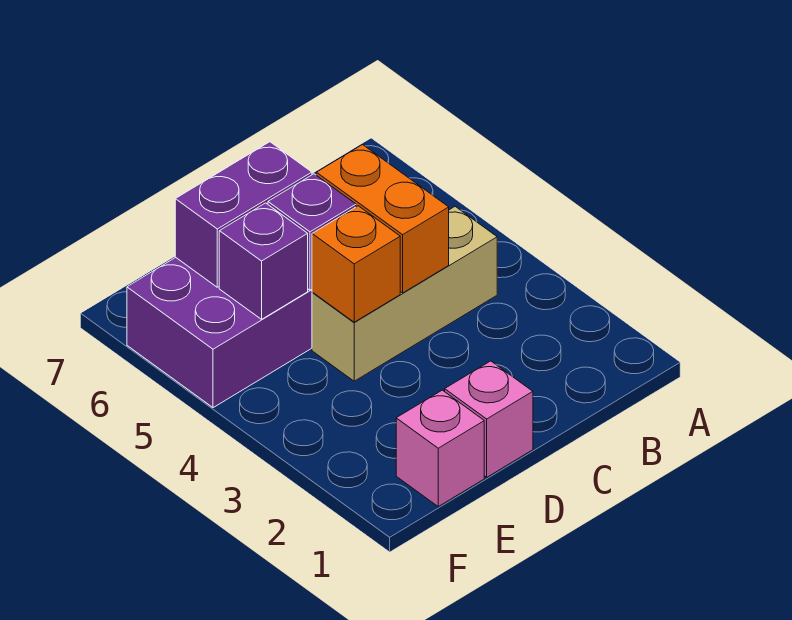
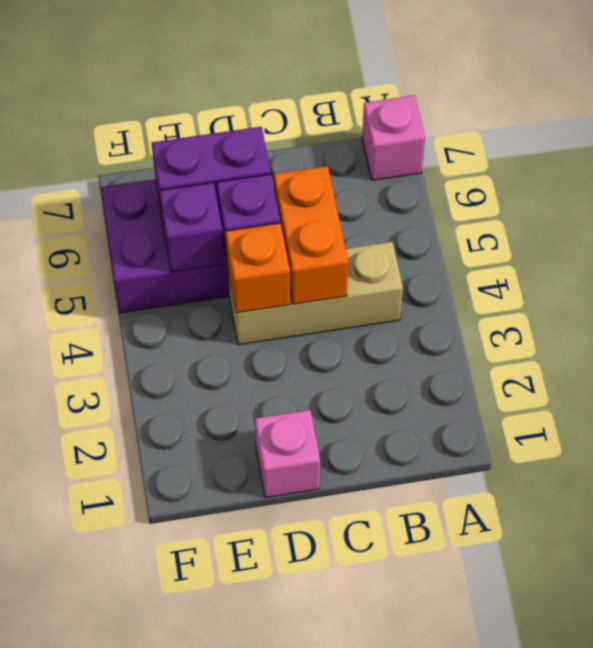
pink 1x1 brick [396,390,484,506] -> pink 1x1 brick moved to [362,95,425,180]

